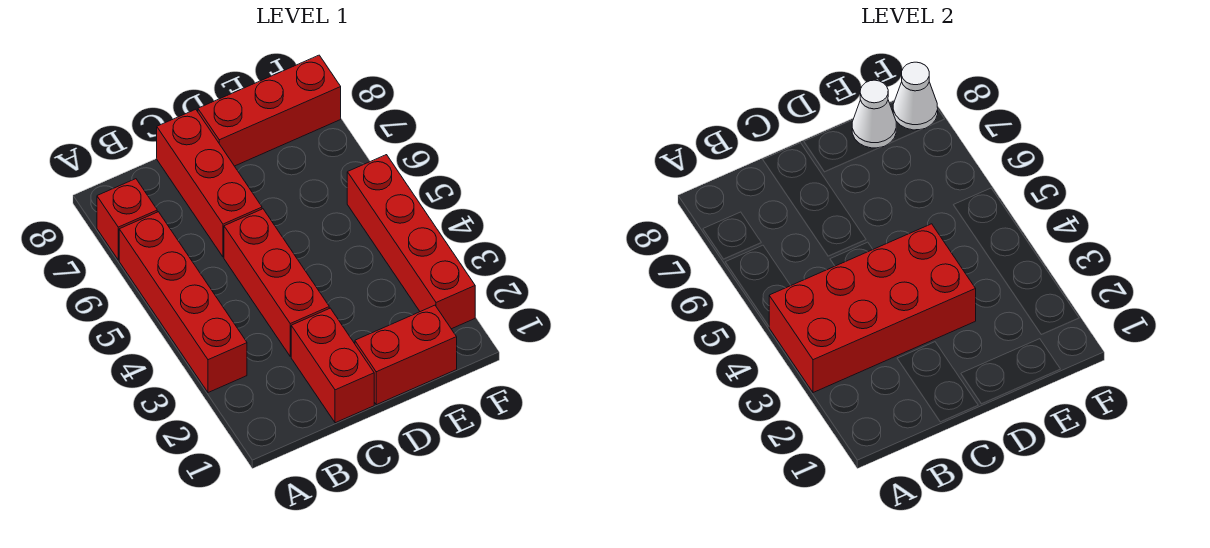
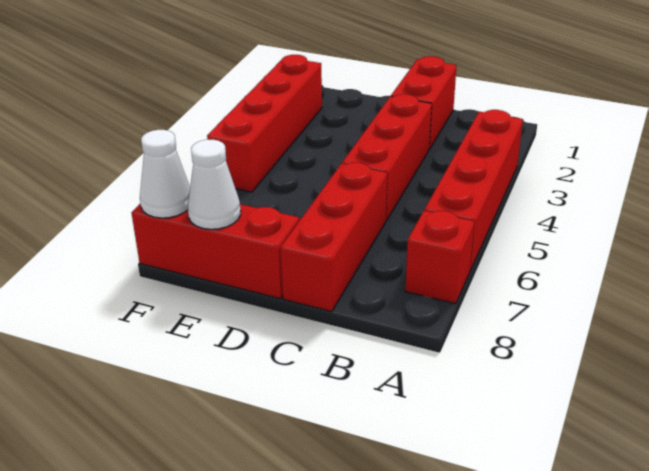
red 2x4 brick [769,224,976,393] -> none
red 1x2 brick [355,305,457,405] -> none

